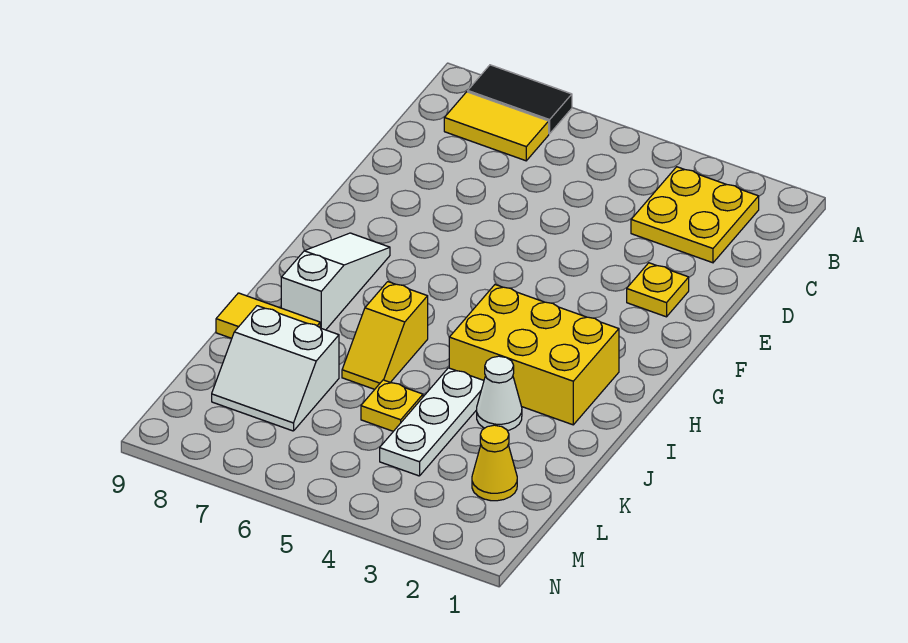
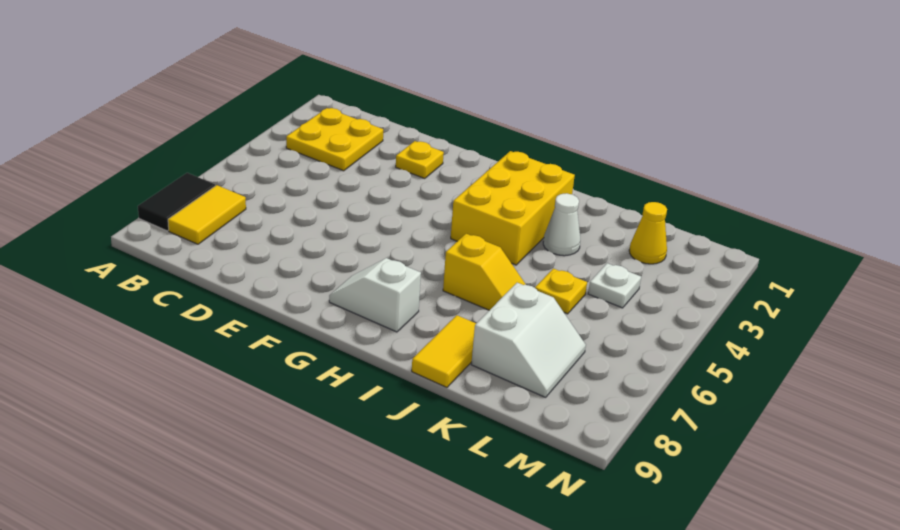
white 1x3 slope [281,233,390,330] -> white 1x2 slope [329,258,421,332]
white 1x3 plate [380,368,484,476] -> white 1x1 plate [588,263,641,308]

